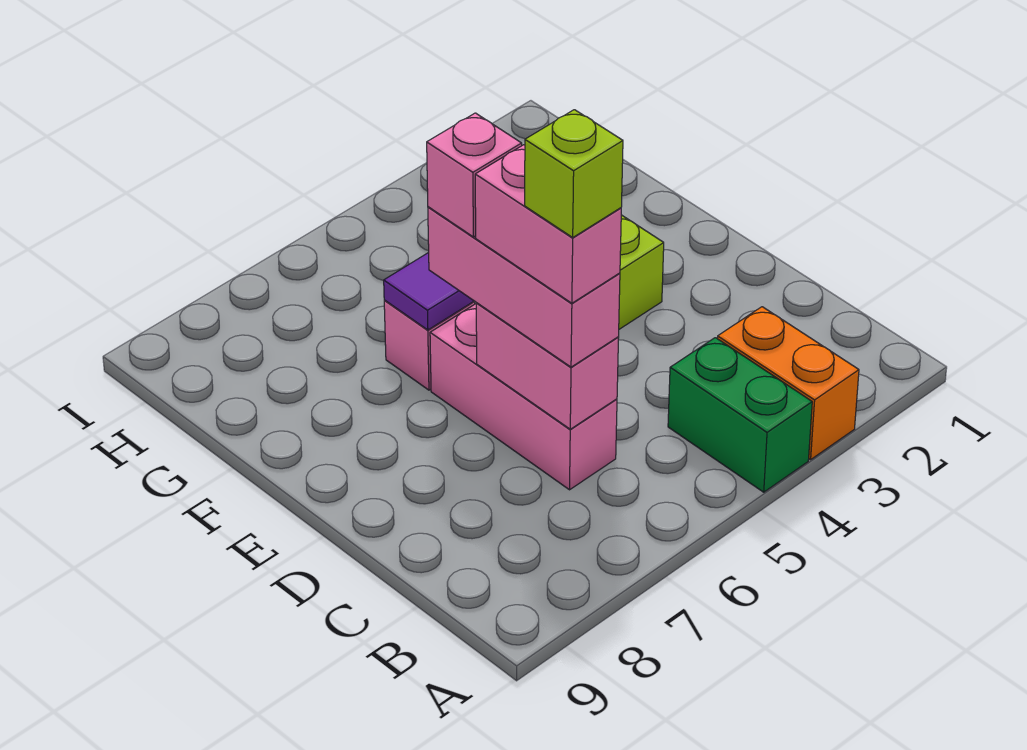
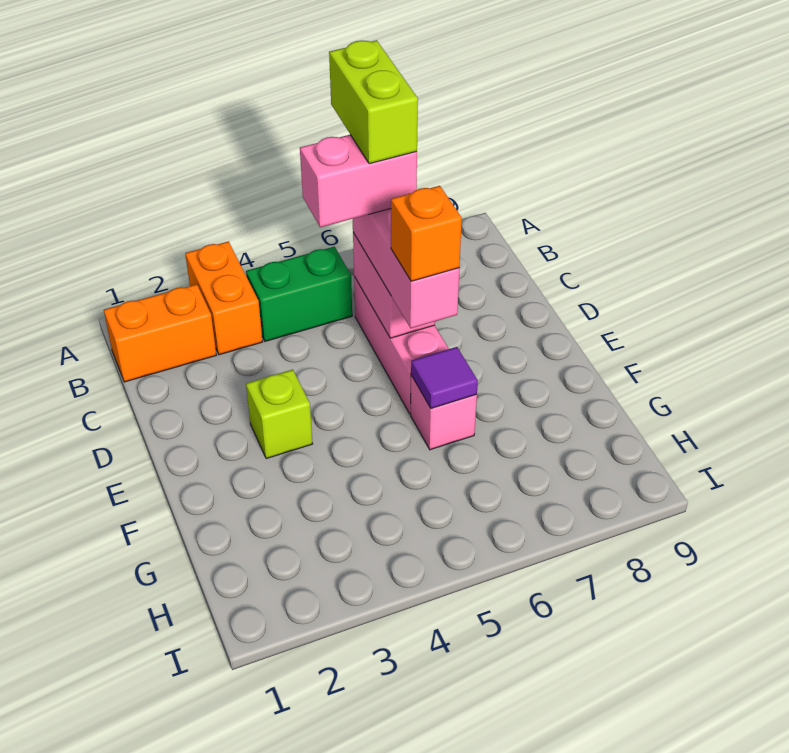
green 1x2 brick [668,338,812,492] -> green 1x2 brick turned to [246,247,352,341]
none -> orange 1x2 brick [104,284,216,382]
pink 1x2 brick [475,145,621,303] -> pink 1x2 brick turned to [300,135,417,227]
lime 1x1 brick [525,110,623,237] -> lime 1x2 brick [329,40,418,164]
pink 1x1 brick [427,113,522,237] -> orange 1x1 brick [391,186,462,281]

